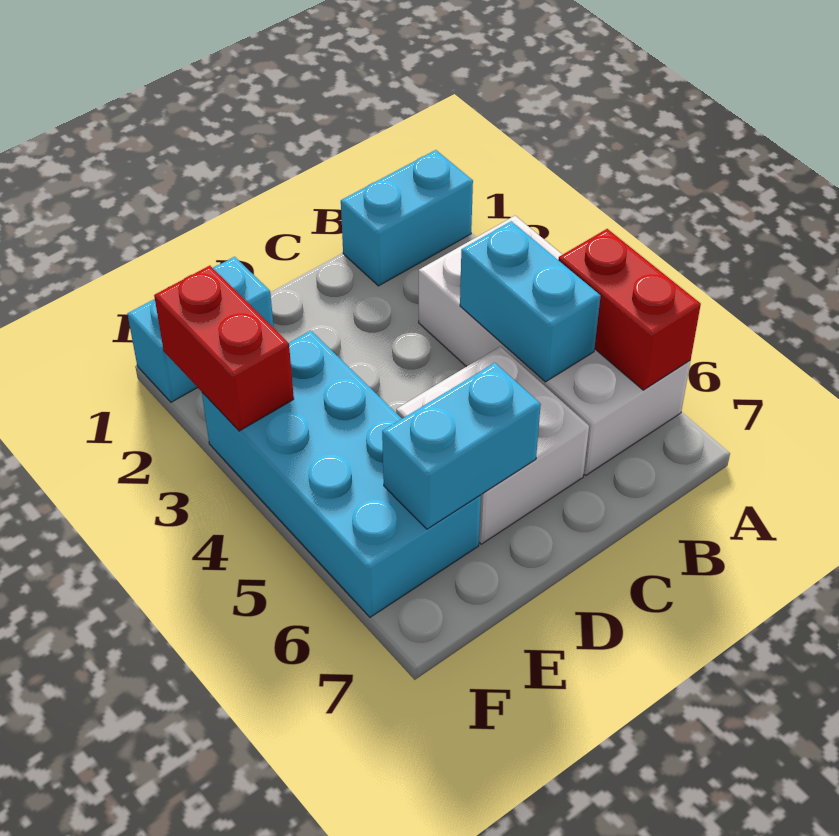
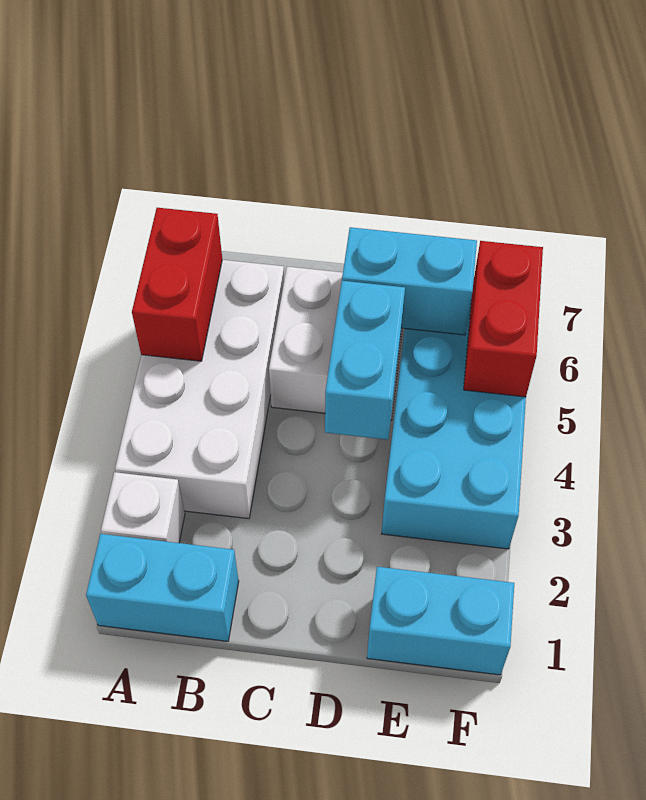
none -> white 1x1 brick [101,472,185,543]
cyan 1x2 brick [460,221,600,382] -> cyan 1x2 brick moved to [325,281,405,440]
red 1x2 brick [154,266,294,431] -> red 1x2 brick moved to [464,241,543,397]

